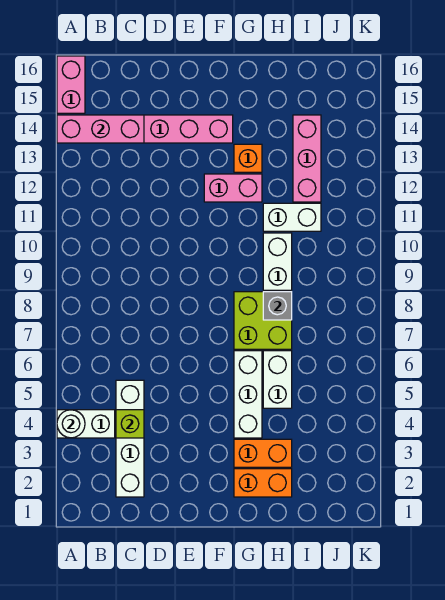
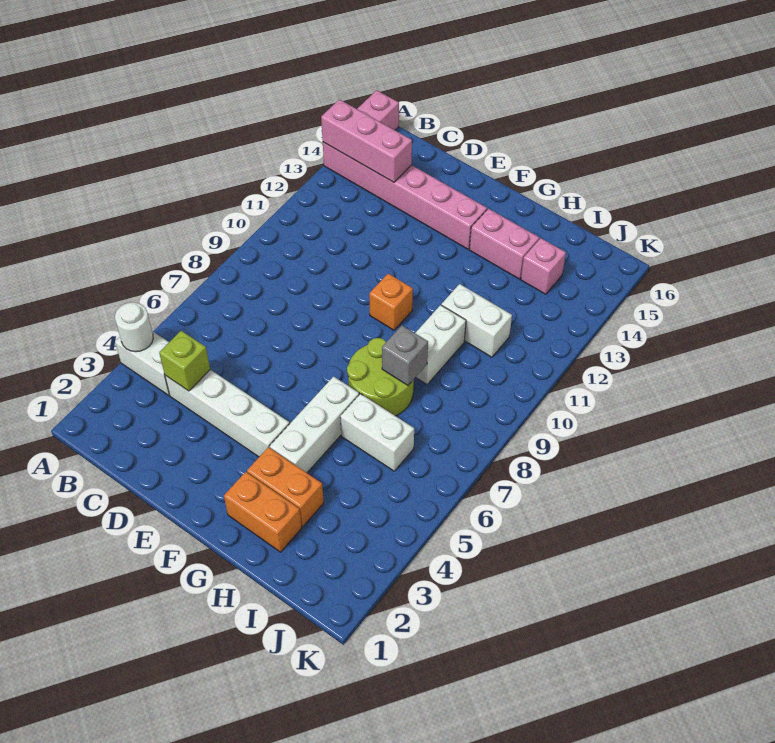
white 1x4 brick [116,380,144,497] -> white 1x4 brick turned to [165,370,289,457]
pink 1x2 brick [204,174,262,202] -> pink 1x2 brick moved to [469,209,539,279]
lime 2x2 brick [234,292,292,349] -> lime 2x2 round brick [347,338,414,416]
orange 1x1 brick [234,144,262,172] -> orange 1x1 brick moved to [369,274,413,330]
white 1x2 brick [263,351,292,408] -> white 1x2 brick turned to [340,394,414,471]
pink 1x3 brick [293,115,321,202] -> pink 1x1 brick [521,238,566,294]

